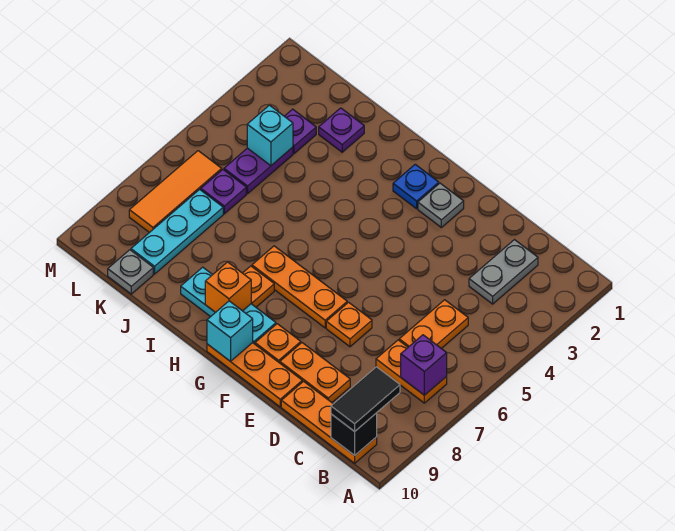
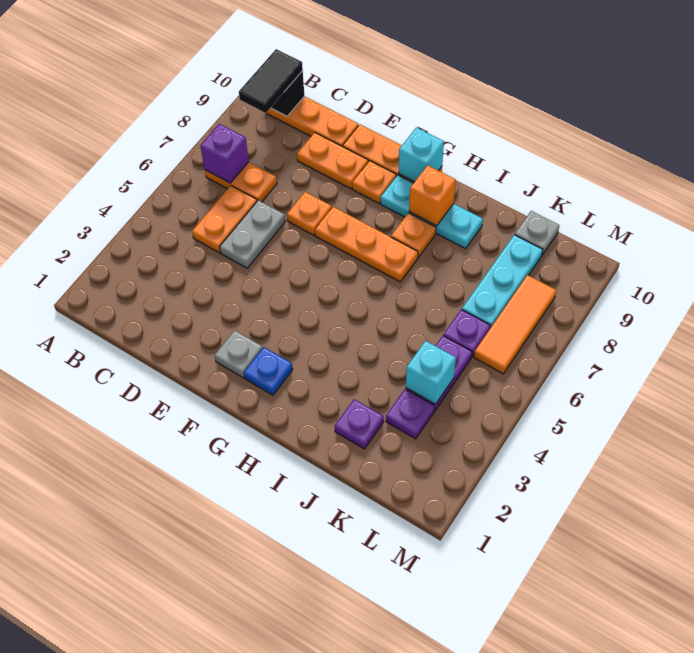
grey 1x2 plate [469,240,538,304] -> grey 1x2 plate moved to [220,200,285,268]

